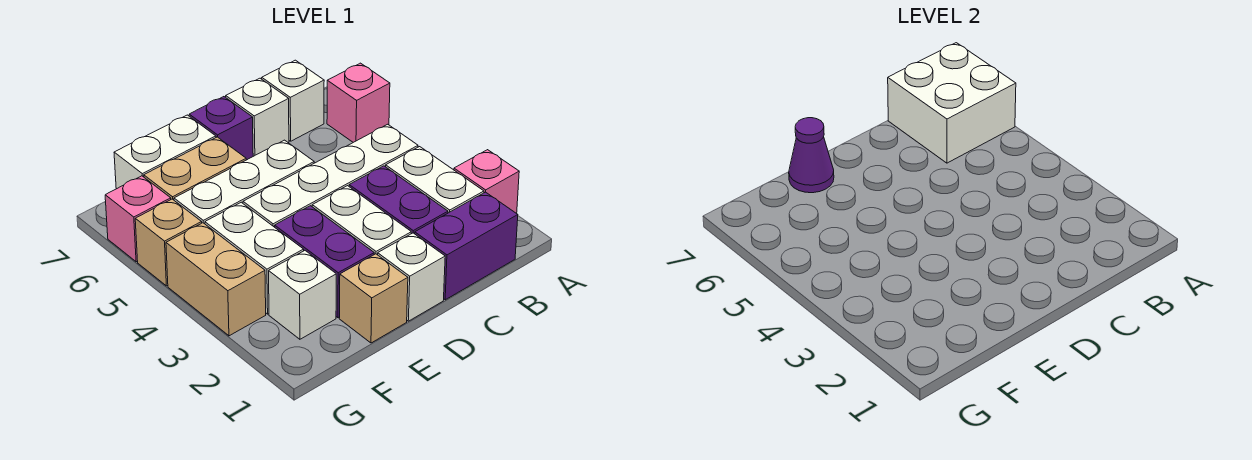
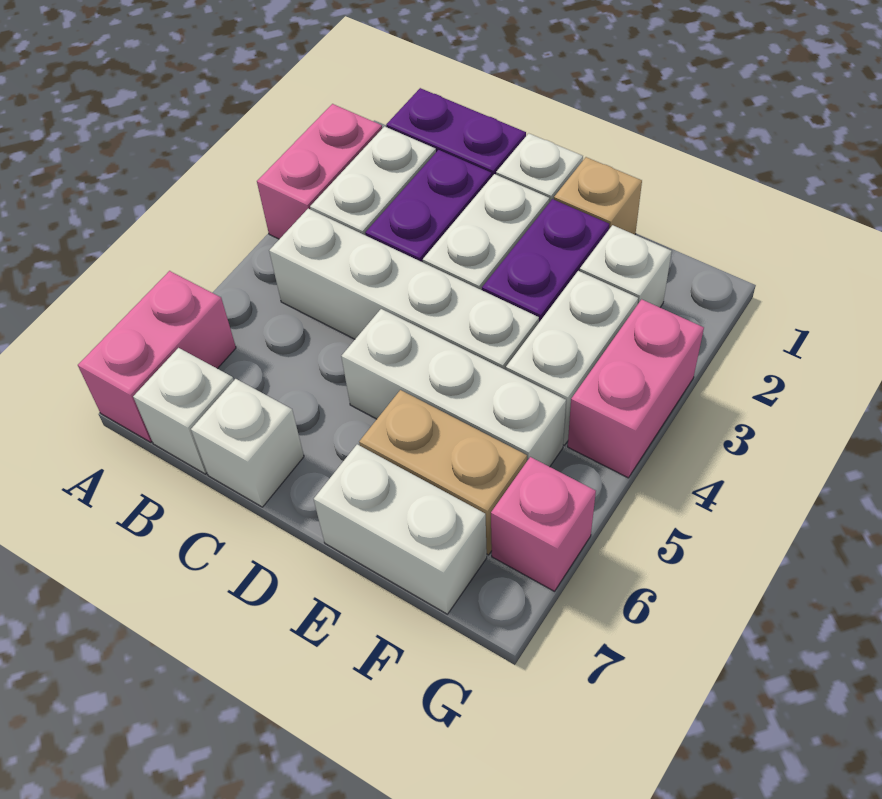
pink 1x1 brick [454,150,519,213] -> pink 1x2 brick [257,104,382,239]
pink 1x1 brick [327,63,390,142] -> pink 1x2 brick [78,271,236,442]
white 2x2 brick [888,43,1016,163] -> none
purple 1x1 brick [189,97,253,160] -> none
purple 1x1 cone [789,118,834,193] -> none
tan 1x2 brick [166,223,266,336] -> pink 1x2 brick [568,299,704,478]
tan 1x1 brick [135,199,202,286] -> none

